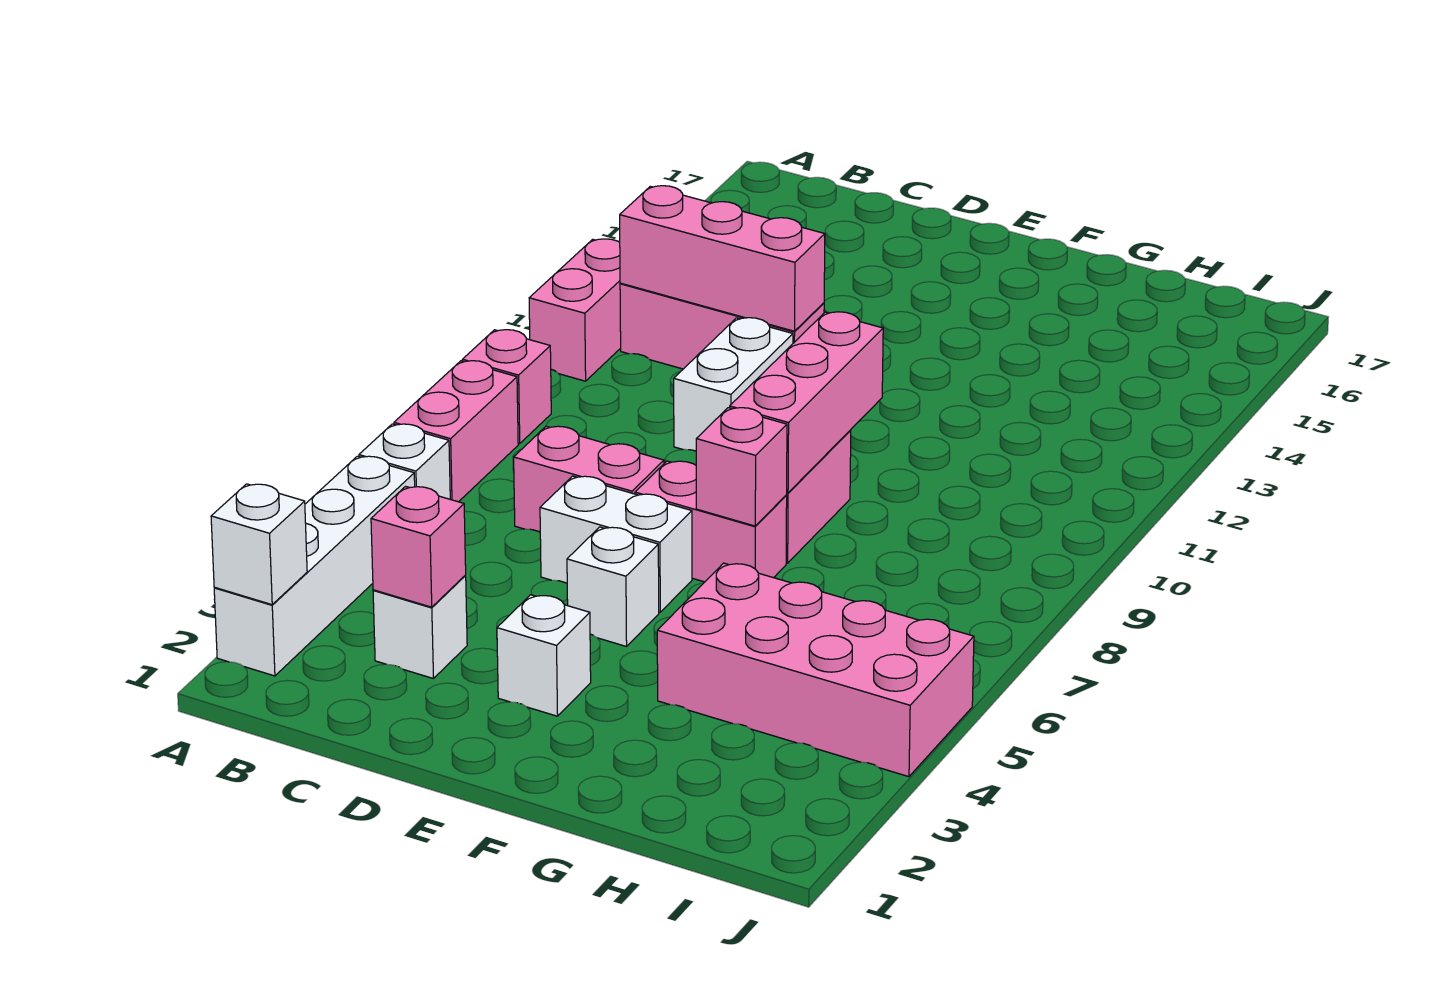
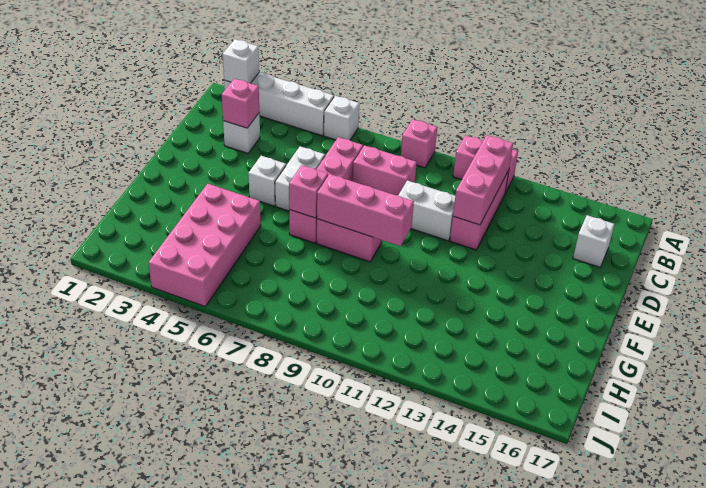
pink 1x2 brick [394,361,518,502] -> pink 1x2 brick moved to [353,145,417,195]
white 1x1 brick [497,595,591,716] -> white 1x1 brick moved to [573,215,614,267]

